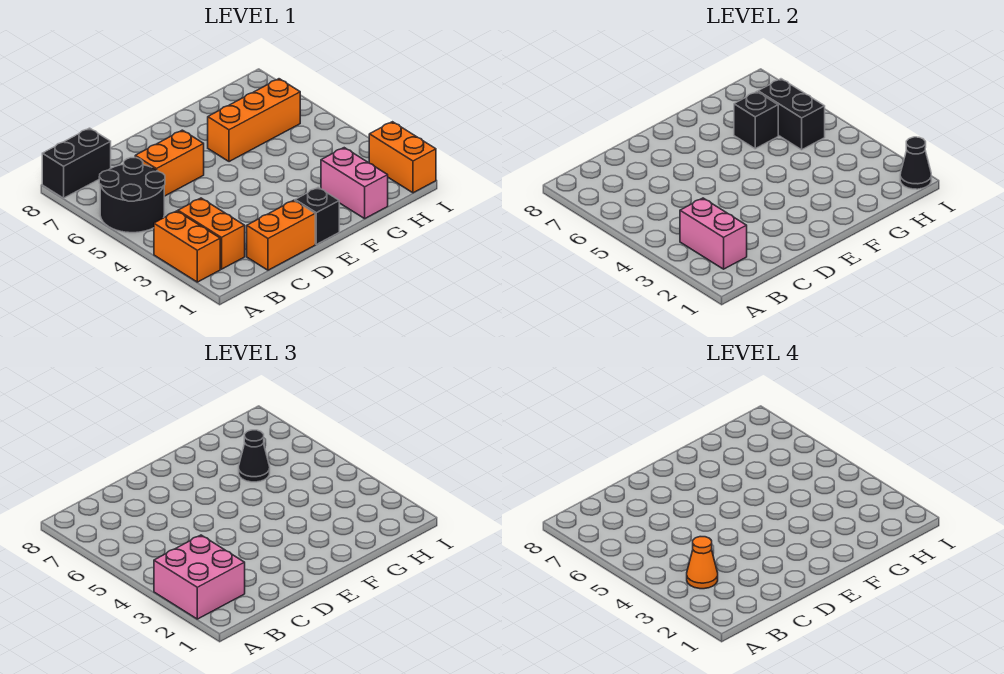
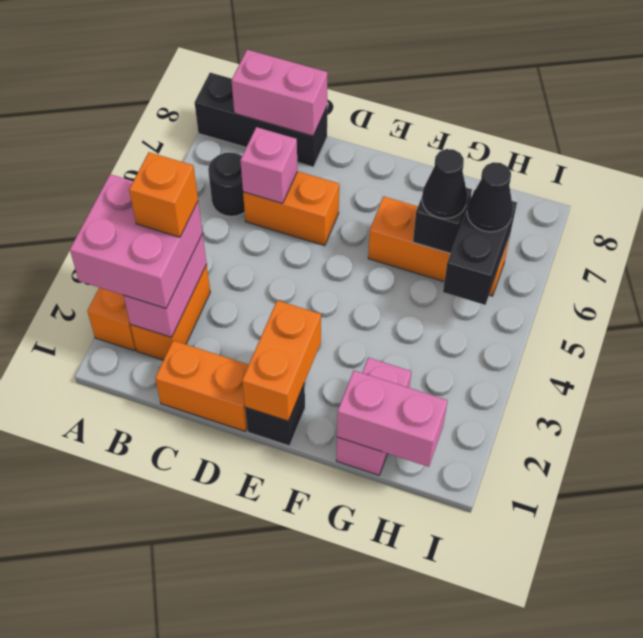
black 2x2 round brick [99,158,165,233] -> black 1x1 round brick [208,153,245,216]
black 1x2 brick [42,128,111,198] -> black 1x3 brick [195,73,327,167]
orange 1x1 cone [687,537,718,589] -> orange 1x1 brick [129,152,198,237]
none -> pink 1x2 brick [232,50,327,136]
none -> pink 1x1 brick [240,127,298,203]
none -> pink 1x2 brick [337,371,448,467]
orange 1x2 brick [369,122,436,193] -> orange 1x2 brick moved to [242,300,321,421]
black 1x1 cone [900,137,931,189] -> black 1x1 cone moved to [467,162,513,232]

